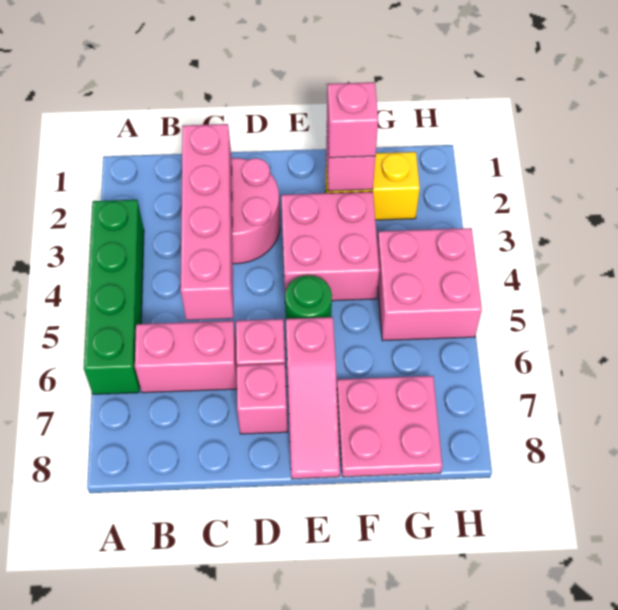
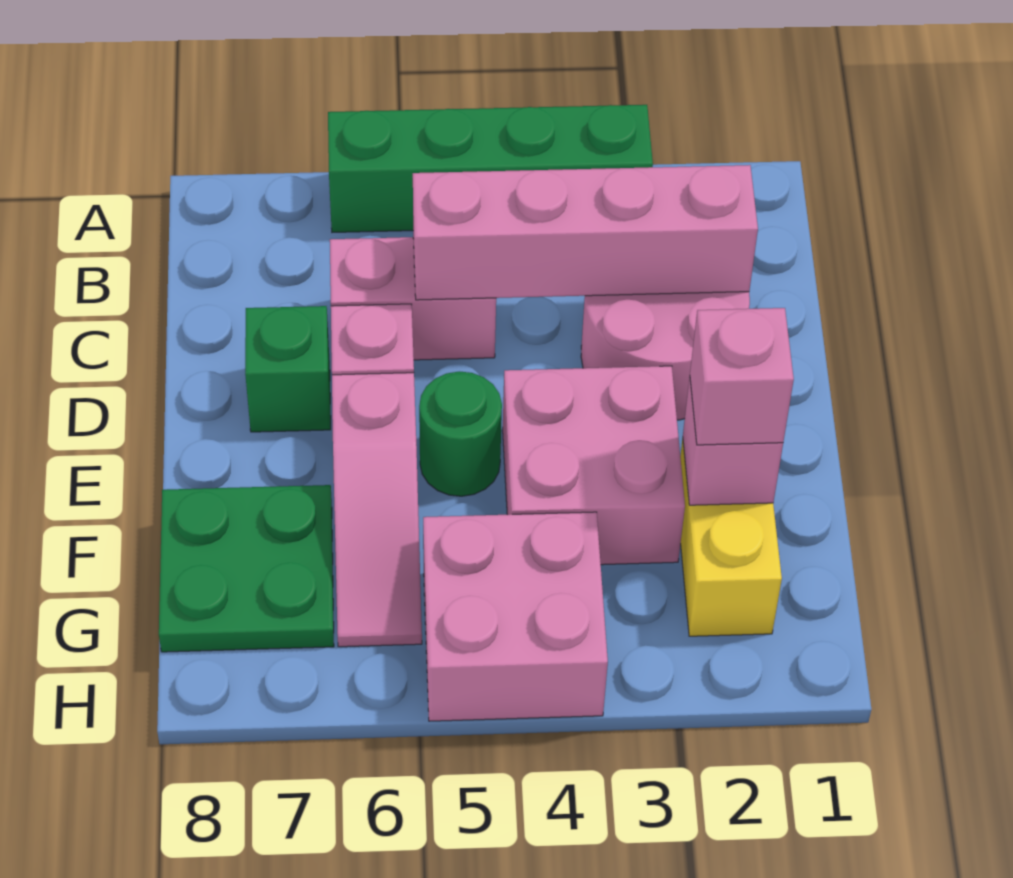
pink 1x2 brick [135,321,237,393] -> pink 1x2 brick turned to [330,237,496,360]
pink 1x1 brick [237,364,287,434] -> green 1x1 brick [245,306,331,432]
pink 1x3 slope [286,317,340,479] -> pink 1x3 slope turned to [332,373,422,647]
pink 2x2 plate [337,376,442,477] -> green 2x2 plate [159,485,334,652]

